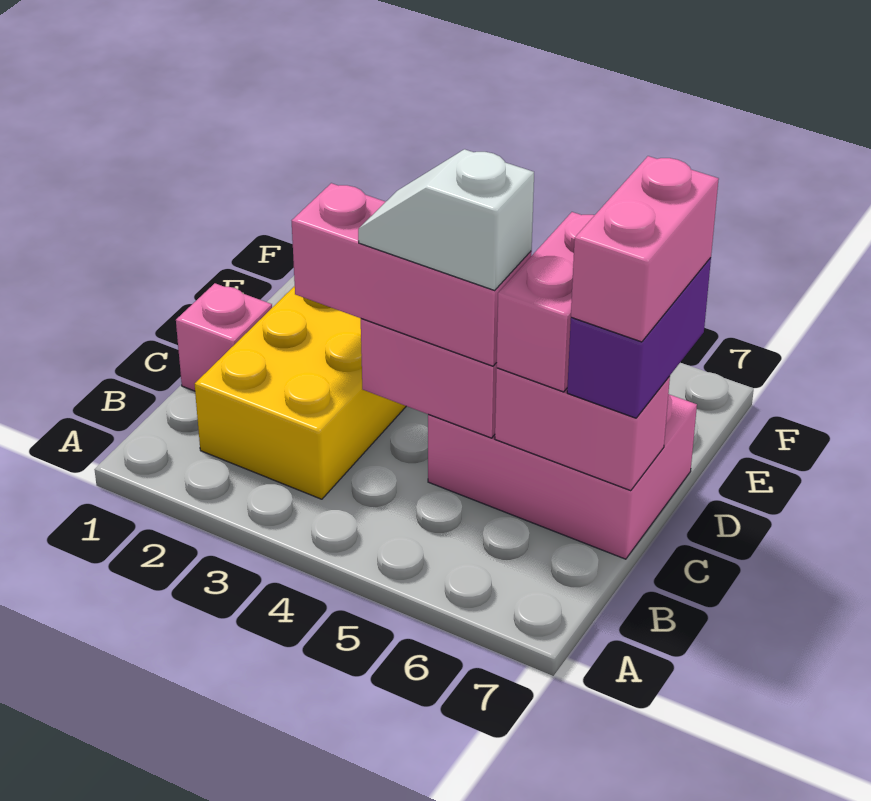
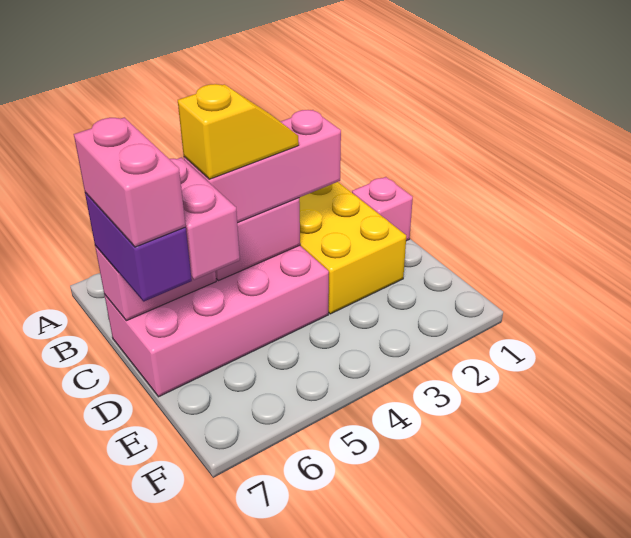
white 1x2 slope [358,149,534,290] -> yellow 1x2 slope [178,84,299,179]
pink 2x3 brick [428,394,697,559] -> pink 2x4 brick [104,245,329,397]

